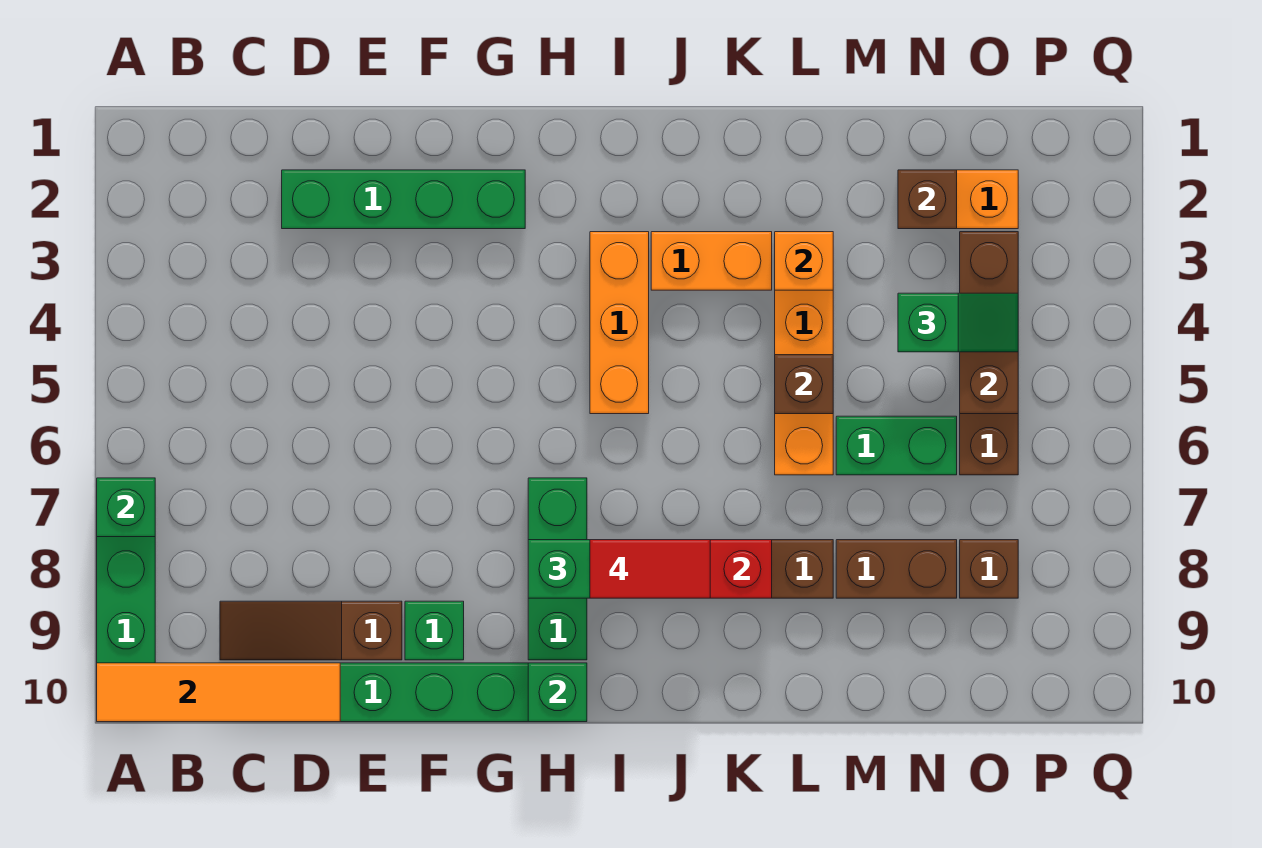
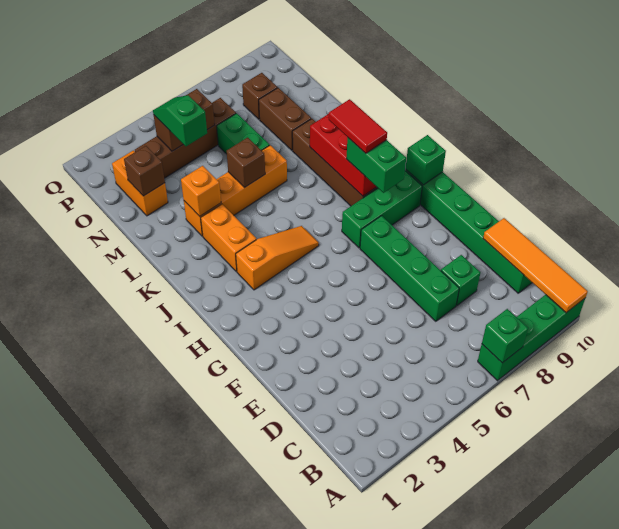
brown 1x3 slope [220,601,402,660] -> none
green 1x4 brick [282,170,525,229] -> green 1x4 brick moved to [360,216,459,321]
green 1x1 brick [405,601,464,660] -> green 1x1 brick moved to [441,255,480,306]
orange 1x3 brick [590,232,649,414] -> orange 1x3 slope [236,226,319,290]

